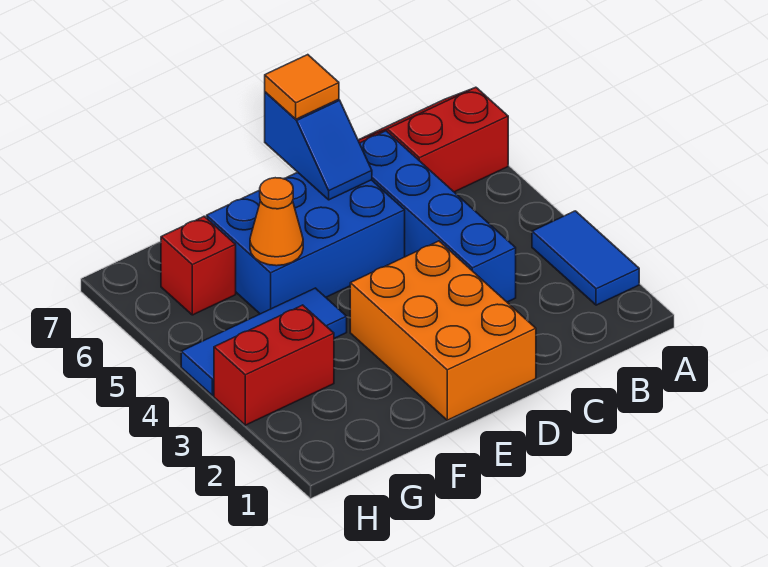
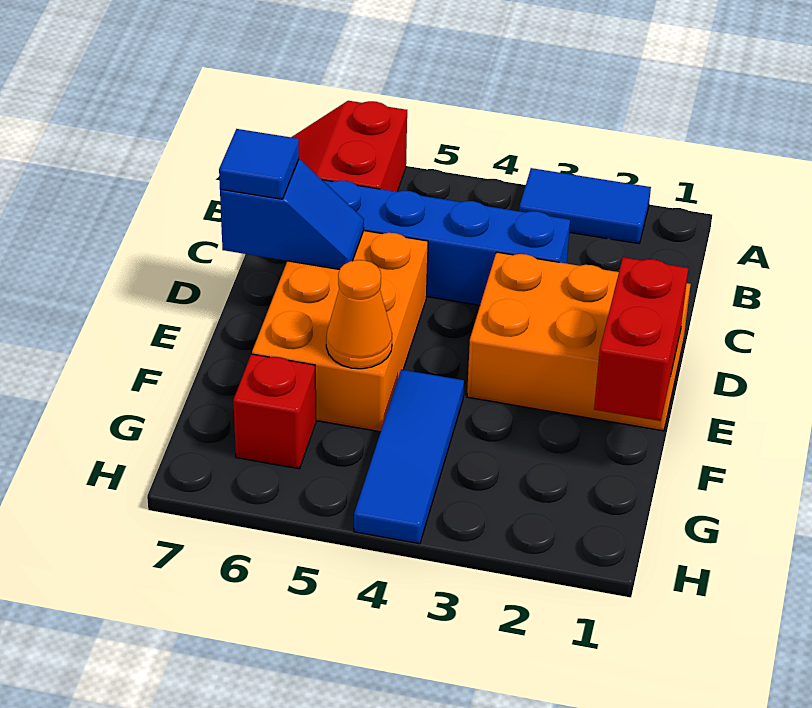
blue 2x3 brick [207,172,405,314] -> orange 2x3 brick [252,231,428,432]
orange 1x1 tile [265,55,339,119] -> blue 1x1 tile [219,129,299,199]
red 1x2 brick [214,305,334,425] -> red 1x2 brick moved to [594,257,688,421]

